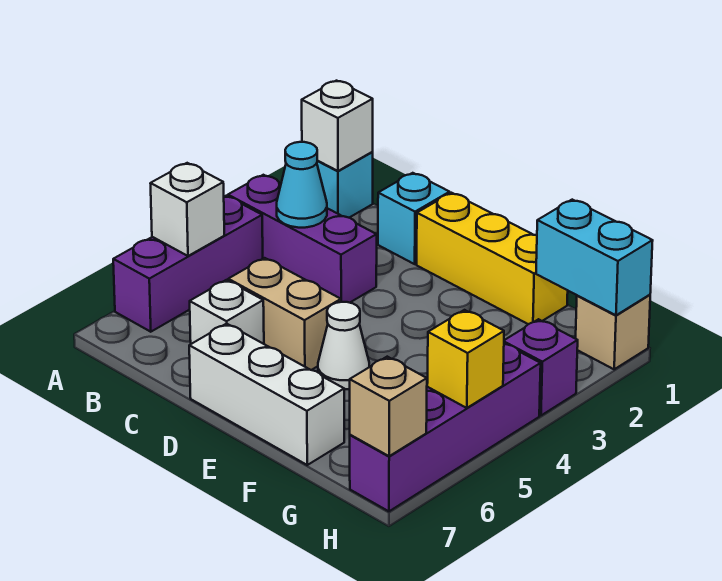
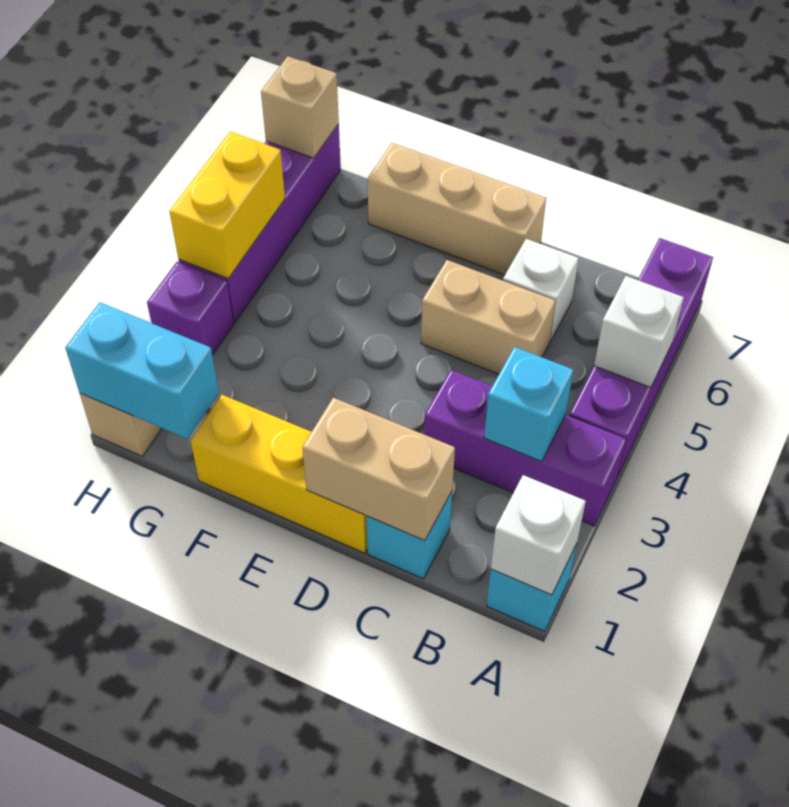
purple 1x3 brick [113,196,263,332] -> purple 1x4 brick [569,238,713,475]
cyan 1x1 cone [277,142,327,228] -> cyan 1x1 brick [484,347,573,461]
none -> tan 1x2 brick [302,398,455,541]
white 1x3 brick [189,324,344,465] -> tan 1x3 brick [367,143,546,275]
white 1x1 cone [318,302,370,389] -> none
yellow 1x1 brick [427,310,504,408] -> yellow 1x2 brick [169,131,285,278]

